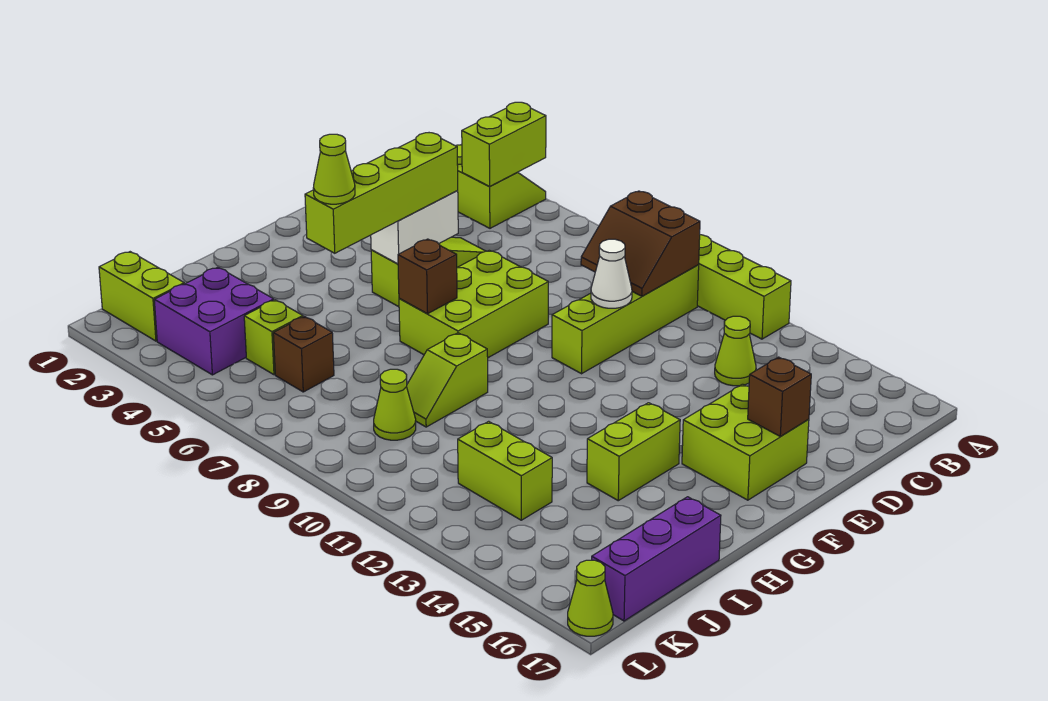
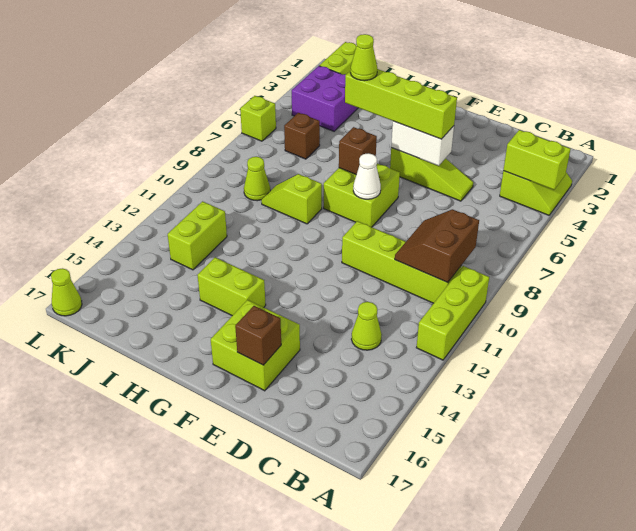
white 1x1 cone [591,239,632,308] -> white 1x1 cone moved to [353,153,381,199]
lime 2x3 brick [399,250,548,358] -> lime 2x2 brick [324,164,400,227]
purple 1x3 brick [592,497,721,621] -> none
lime 1x1 brick [244,300,303,375] -> lime 1x1 brick moved to [240,96,276,141]

